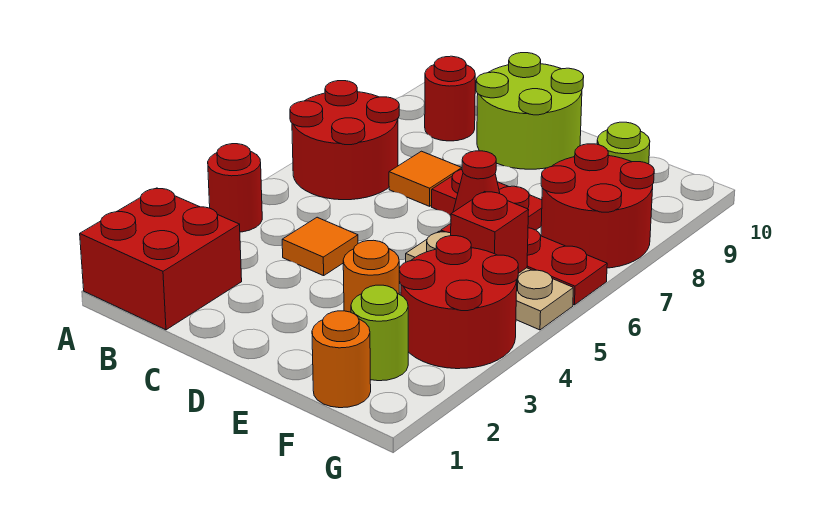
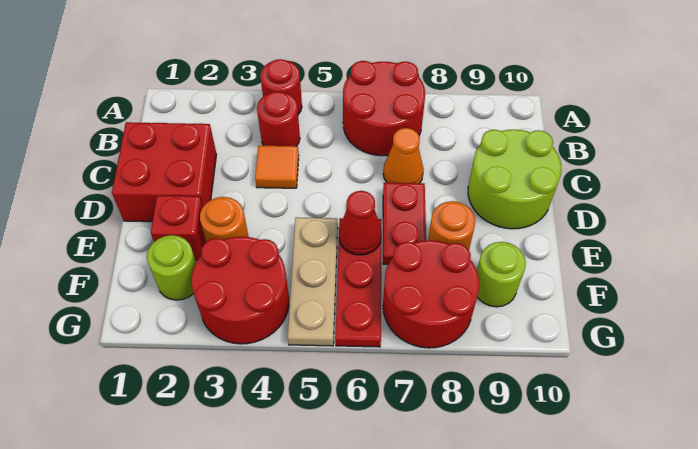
red 2x2 brick [80,188,242,330] -> red 2x2 brick moved to [112,122,217,222]
red 1x1 round brick [425,56,475,141] -> red 1x1 round brick moved to [257,92,300,146]
orange 1x1 tile [389,151,462,206] -> orange 1x1 cone [383,128,424,183]
orange 1x1 round brick [312,311,371,408] -> orange 1x1 round brick moved to [428,201,475,249]
red 1x1 brick [451,192,529,273] -> red 1x1 brick moved to [151,196,206,261]

